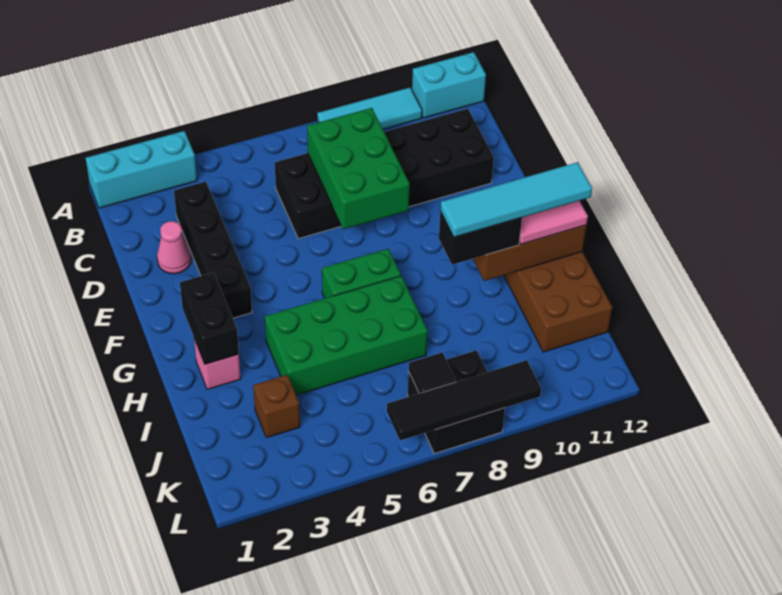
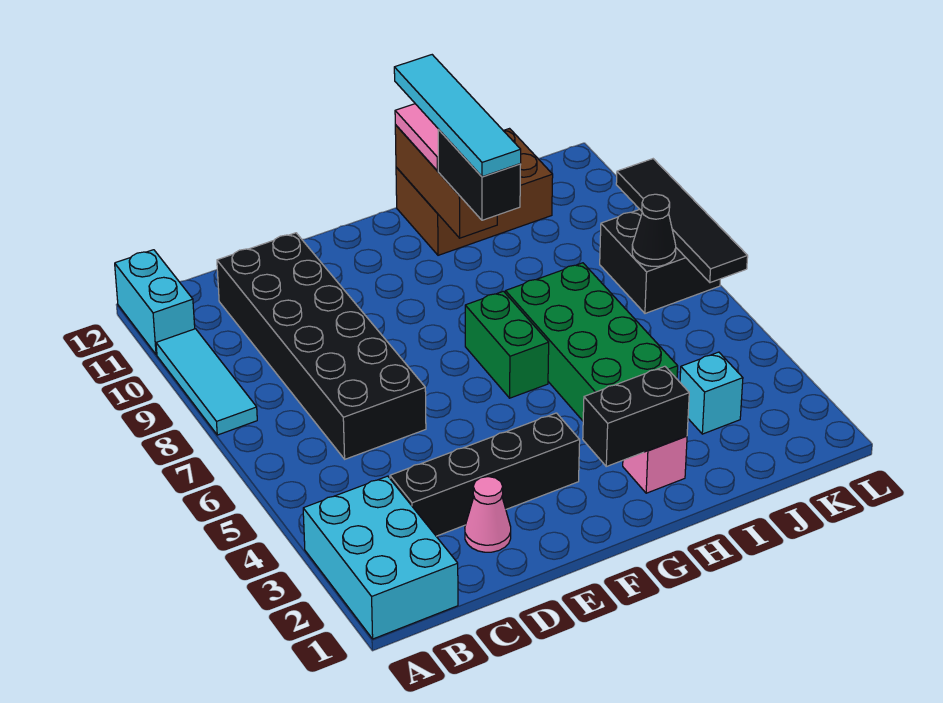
cyan 1x3 brick [86,131,197,208] -> cyan 2x3 brick [303,476,458,639]
green 2x3 brick [307,108,410,229] -> none
brown 1x1 brick [253,375,300,438] -> cyan 1x1 brick [680,352,743,434]
black 1x1 tile [409,352,456,393] -> black 1x1 cone [632,194,676,266]

